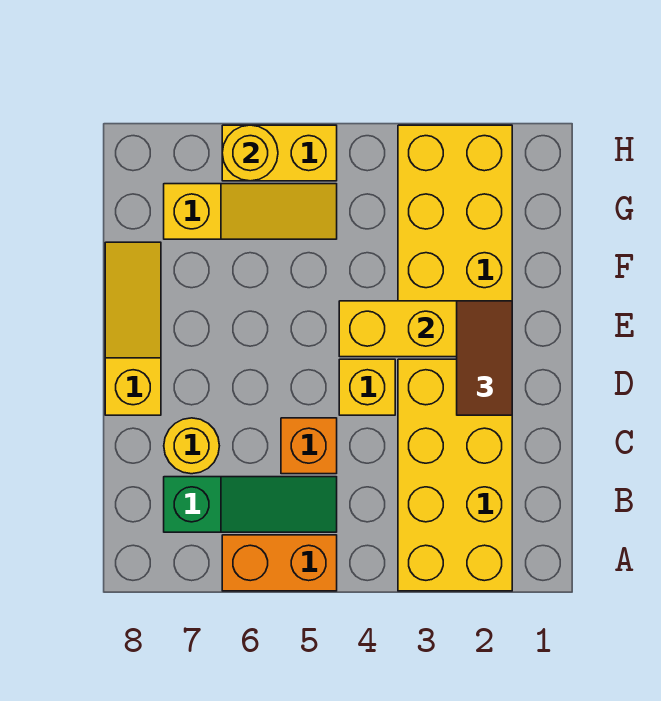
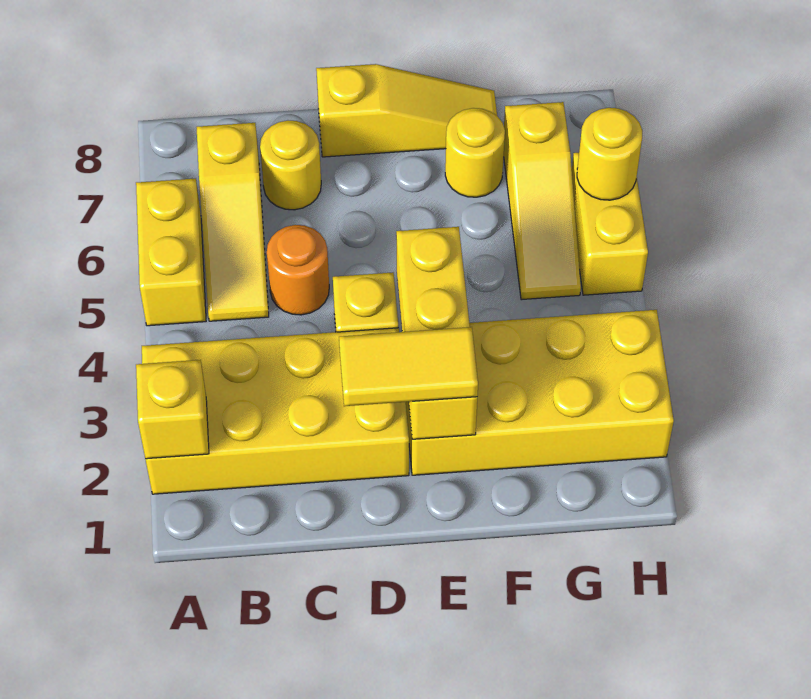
none -> yellow 1x1 brick [136,360,209,459]
orange 1x2 brick [222,535,337,591] -> yellow 1x2 brick [136,178,206,326]
green 1x3 slope [164,477,337,532] -> yellow 1x3 slope [196,123,269,321]
orange 1x1 brick [281,418,337,474] -> orange 1x1 round brick [267,225,329,315]
brown 1x2 tile [457,301,512,415] -> yellow 1x2 tile [339,327,478,406]
none -> yellow 1x1 round brick [445,108,505,197]

